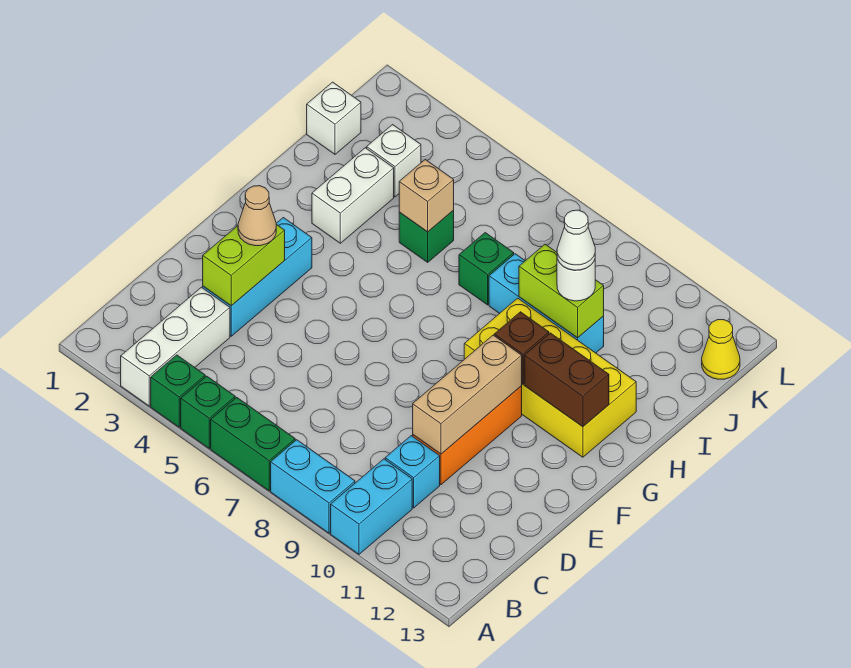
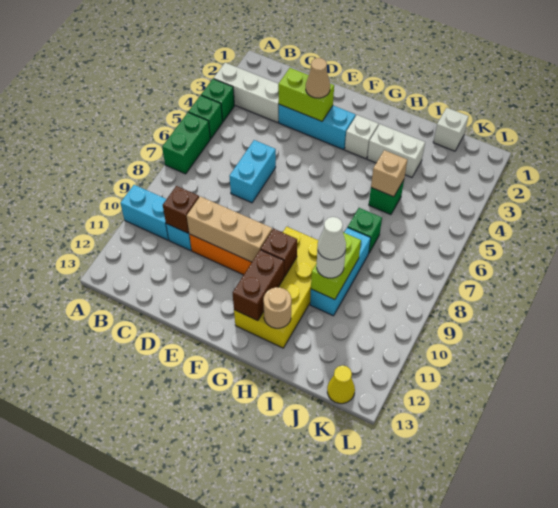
cyan 1x2 brick [271,440,355,533] -> cyan 1x2 brick moved to [230,140,276,203]
none -> brown 1x1 brick [163,186,199,233]
none -> tan 1x1 round brick [263,287,291,328]
white 1x1 brick [367,125,421,197] -> white 1x1 brick moved to [345,115,378,159]

